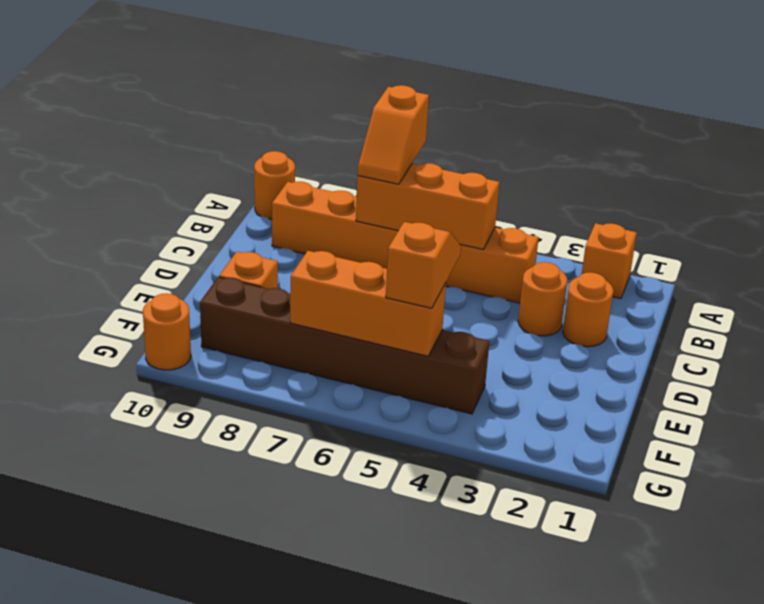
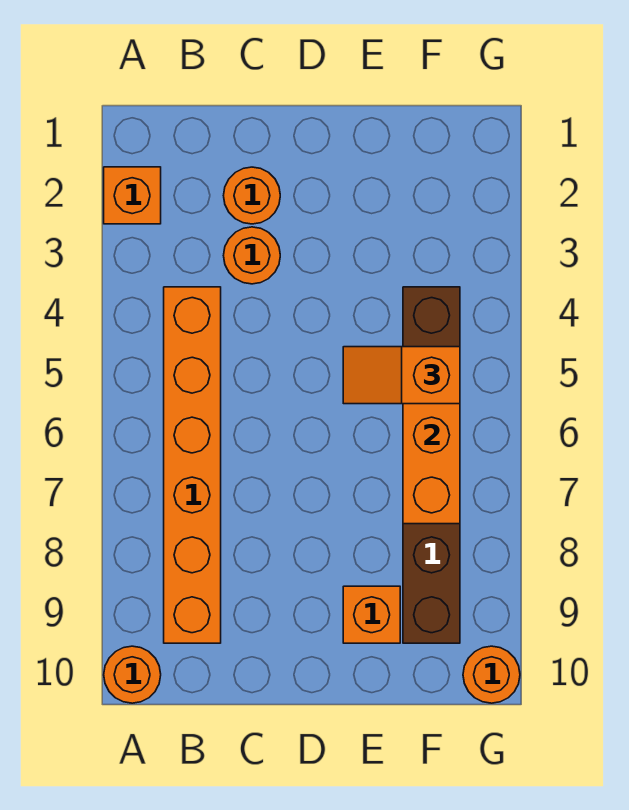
orange 1x2 slope [357,85,429,184] -> none
orange 1x3 brick [356,163,499,249] -> none

